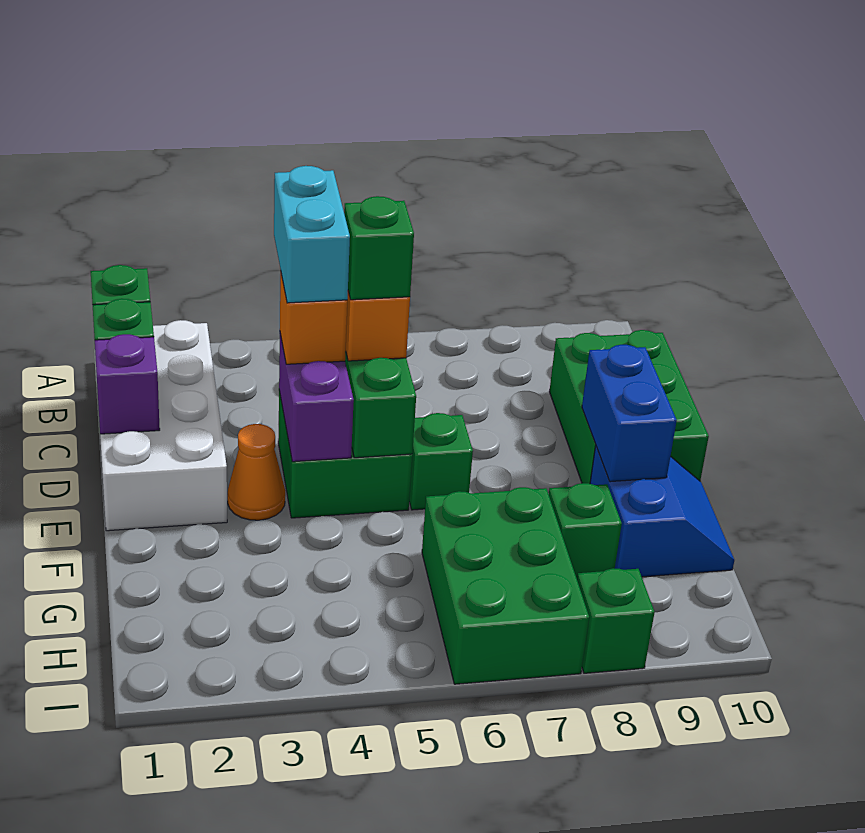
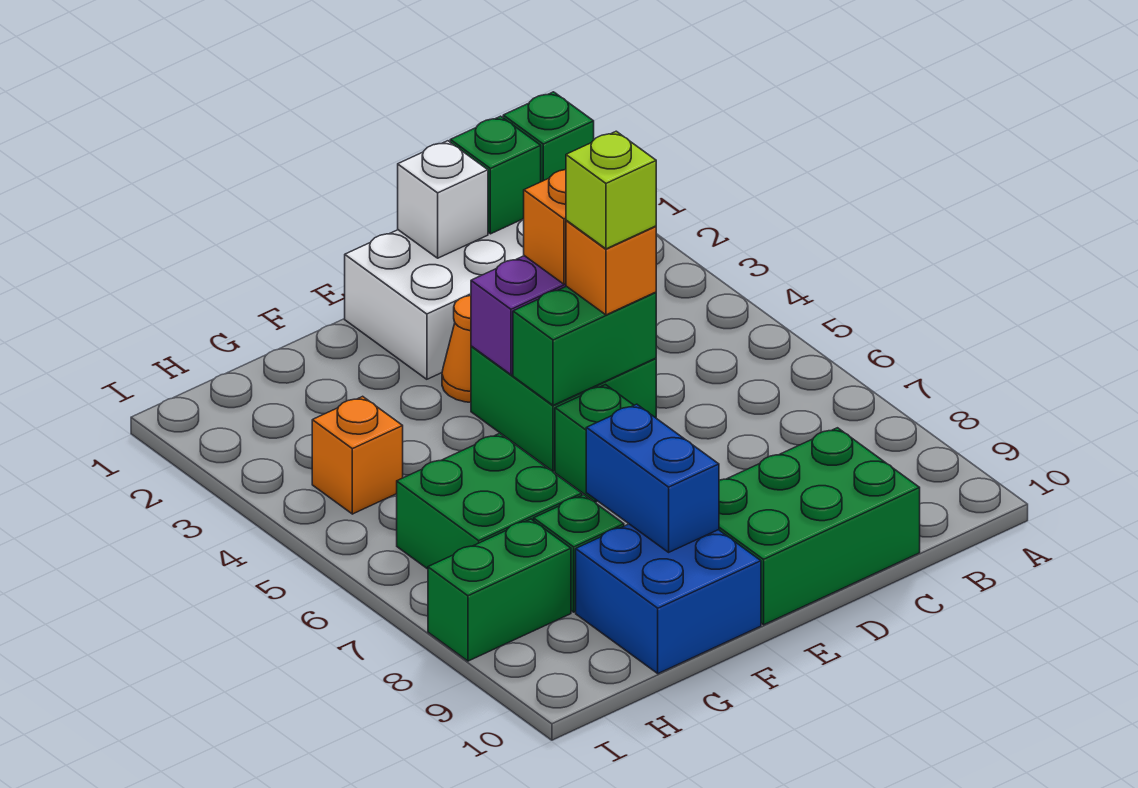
cyan 1x2 brick [274,166,350,303] -> none
purple 1x1 brick [95,334,160,434] -> white 1x1 brick [398,141,488,258]
green 1x1 brick [344,196,414,300] -> lime 1x1 brick [566,131,656,249]
blue 1x2 brick [582,345,677,482] -> blue 1x2 brick turned to [586,404,719,552]
blue 2x2 slope [590,446,734,577] -> blue 2x2 brick [576,524,761,674]
green 2x3 brick [422,487,589,684] -> green 2x2 brick [397,433,582,569]
none -> orange 1x1 brick [312,396,403,514]
green 1x1 brick [577,568,655,673] -> green 1x2 brick [428,519,571,661]

